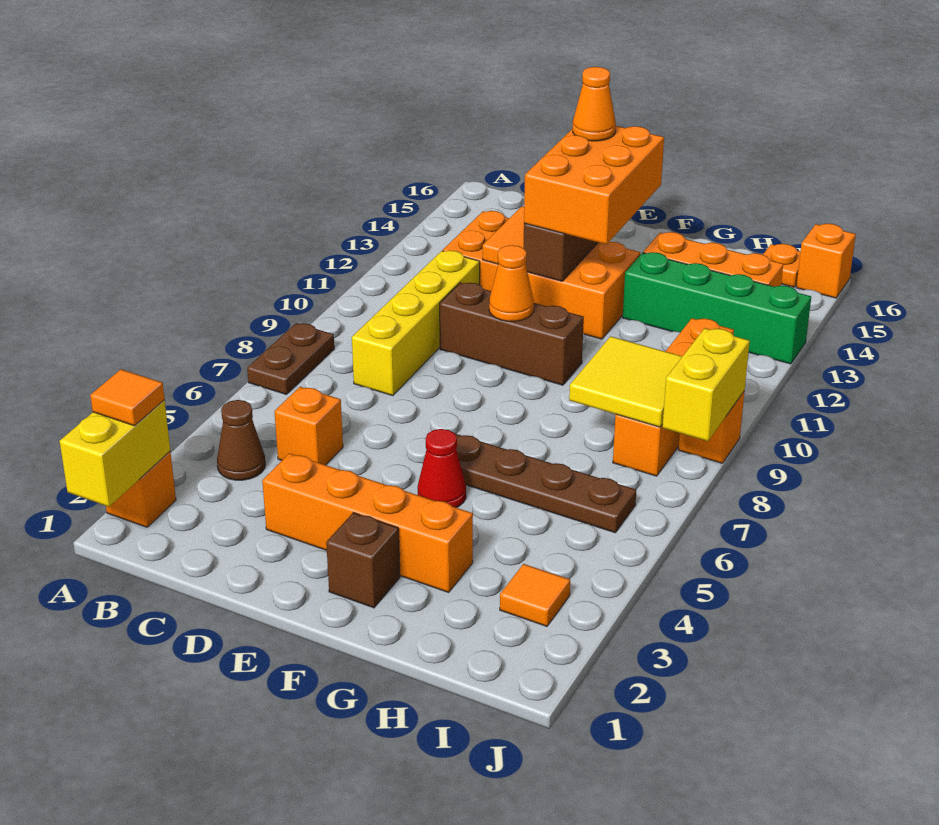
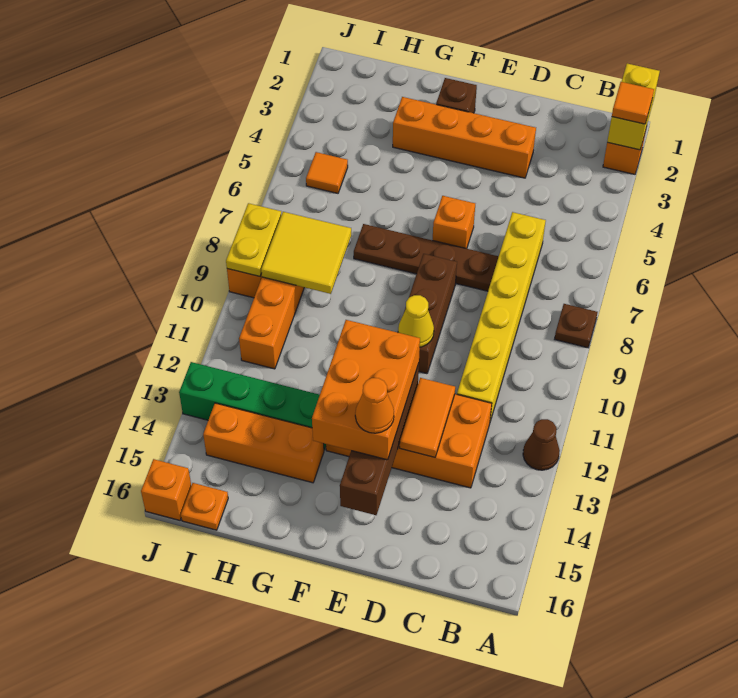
brown 1x2 plate [247,323,334,395] -> brown 1x1 plate [555,304,597,348]
brown 1x1 cone [217,400,265,480] -> brown 1x1 cone moved to [523,419,560,470]
orange 1x1 brick [274,387,343,465] -> orange 1x1 brick moved to [433,196,475,249]
yellow 1x4 brick [352,250,480,396] -> yellow 1x6 brick [457,212,546,421]
brown 1x3 brick [440,283,584,385] -> brown 1x3 brick turned to [404,254,457,374]
orange 1x1 cone [489,245,534,321] -> yellow 1x1 cone [398,295,434,347]
red 1x1 cone [418,429,466,508] -> none
brown 1x4 plate [455,434,636,533] -> brown 1x4 plate moved to [354,224,499,291]
orange 1x1 tile [500,564,570,626] -> orange 1x1 tile moved to [306,152,348,193]
yellow 1x2 brick [662,328,750,441] -> yellow 1x2 plate [226,203,281,276]

